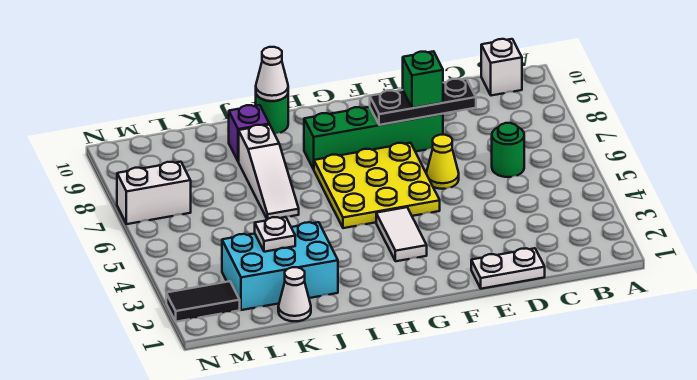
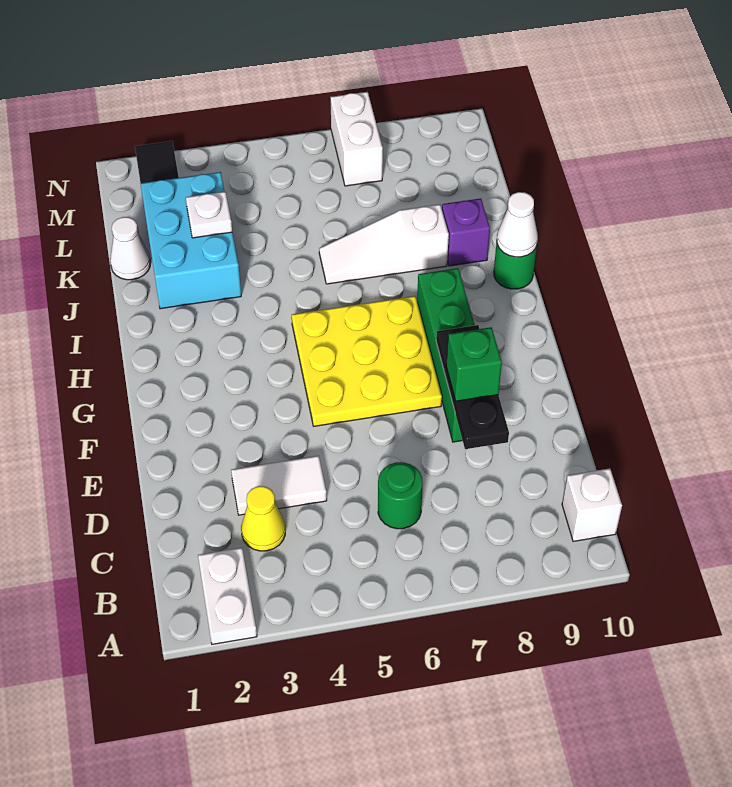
white 1x2 plate [471,248,545,289] -> white 1x2 plate moved to [198,548,257,644]
yellow 1x1 cone [426,135,459,189] -> yellow 1x1 cone moved to [241,486,285,551]
white 1x2 tile [376,207,427,261] -> white 1x2 tile moved to [231,456,327,515]

